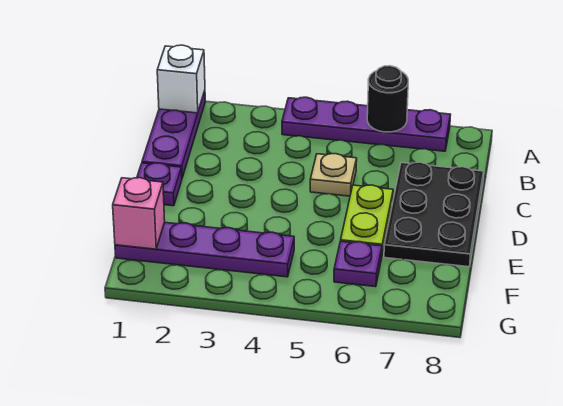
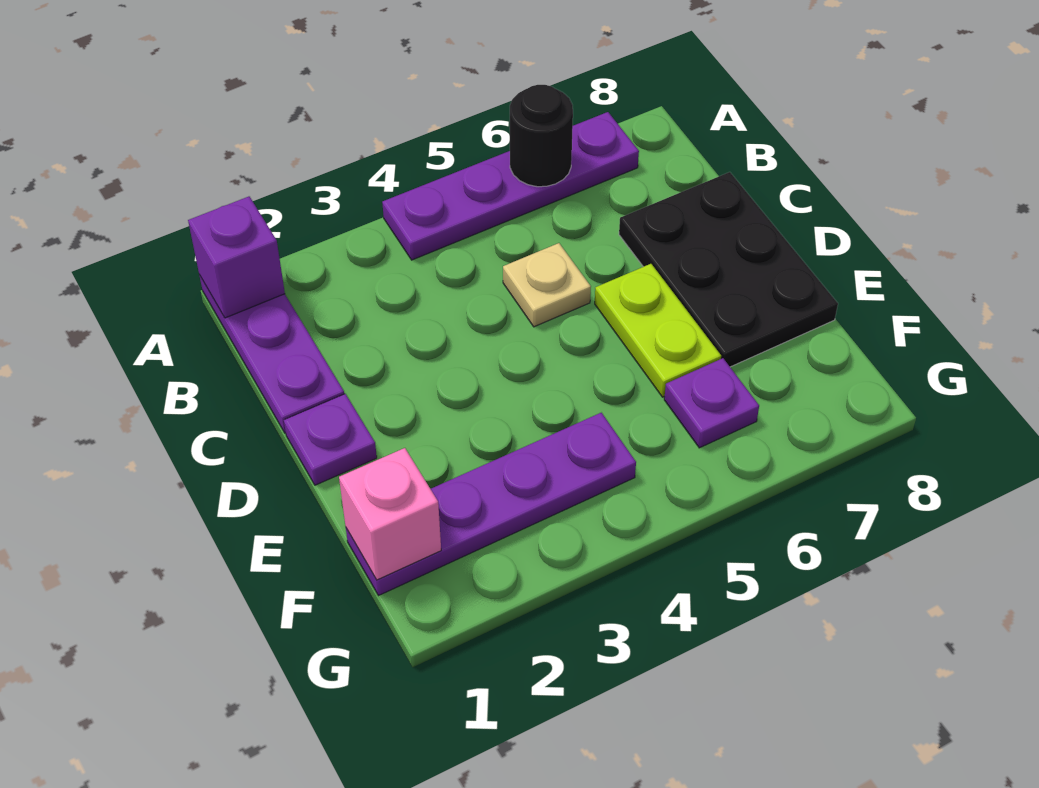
white 1x1 brick [157,45,205,113] -> purple 1x1 brick [188,197,285,318]

